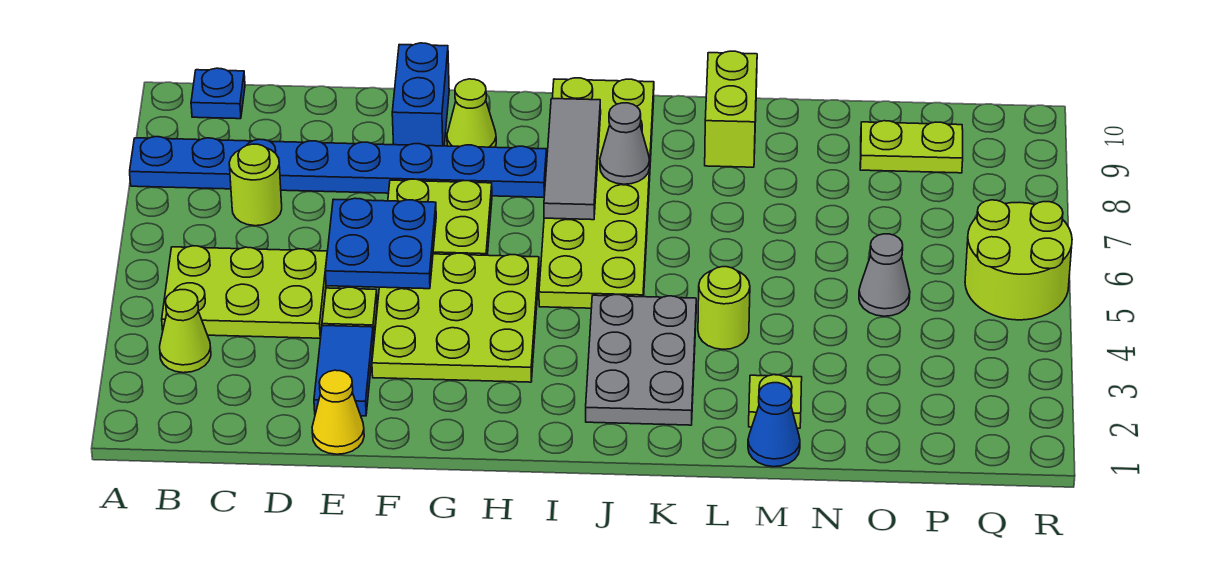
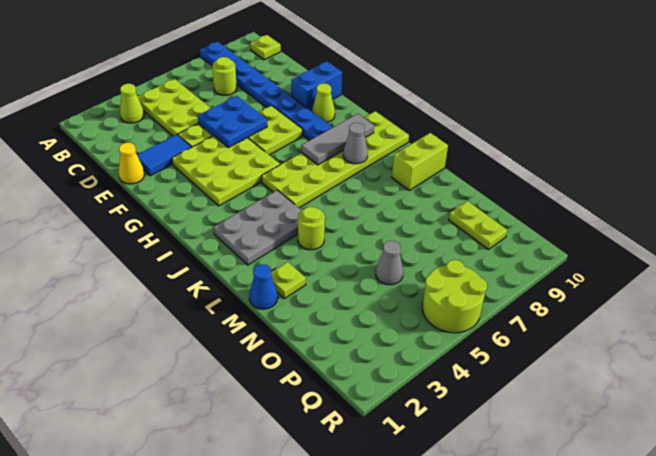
blue 1x1 plate [191,68,245,119] -> lime 1x1 plate [250,35,281,60]

